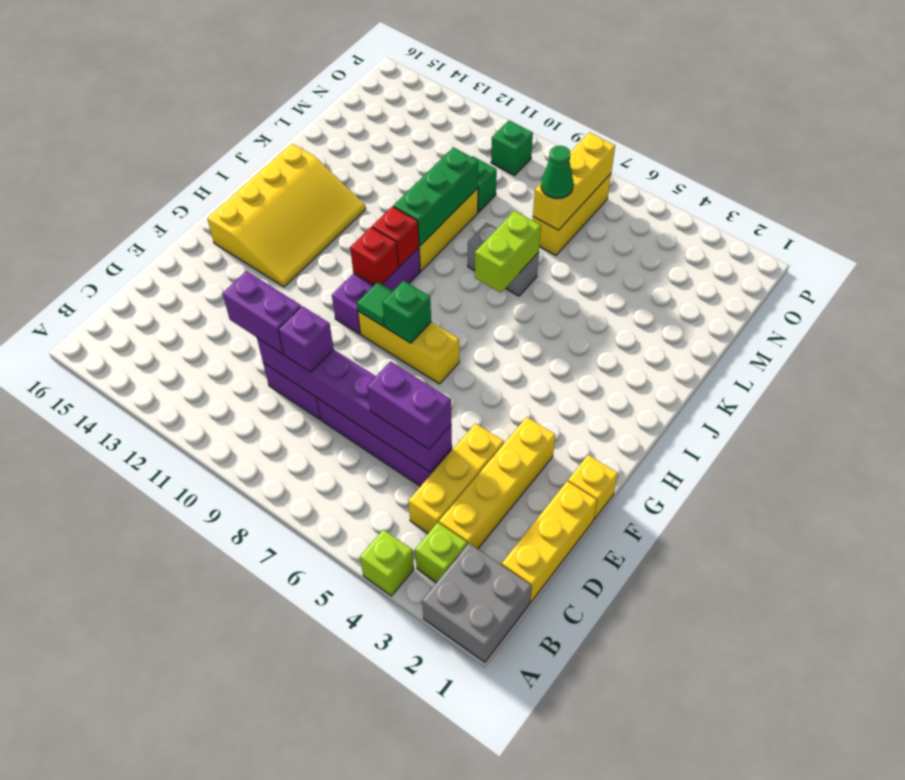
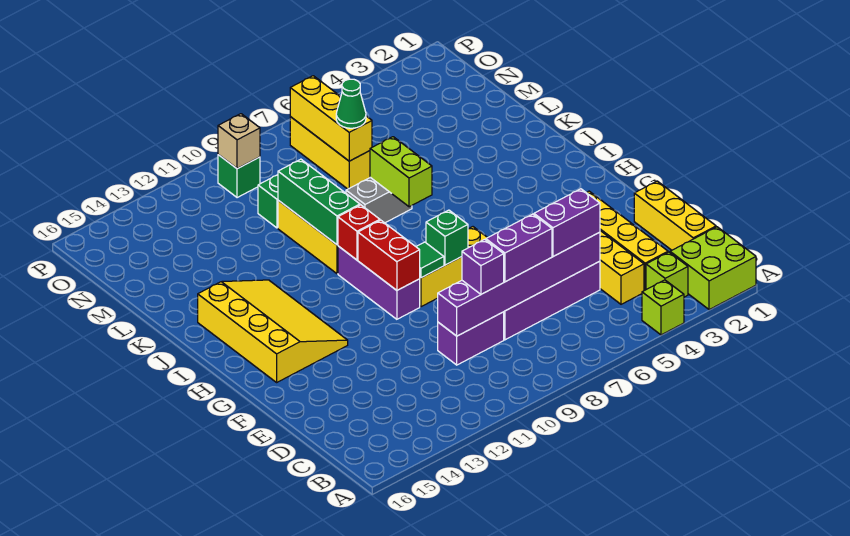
grey 2x2 brick [422,544,532,662] -> lime 2x2 brick [670,227,756,310]
purple 1x2 brick [223,271,301,354] -> purple 1x2 brick moved to [486,214,552,282]
yellow 1x1 brick [568,455,618,519] -> none
red 1x1 brick [350,227,398,285] -> red 1x2 brick [358,220,420,290]
none -> tan 1x1 brick [218,114,260,169]

